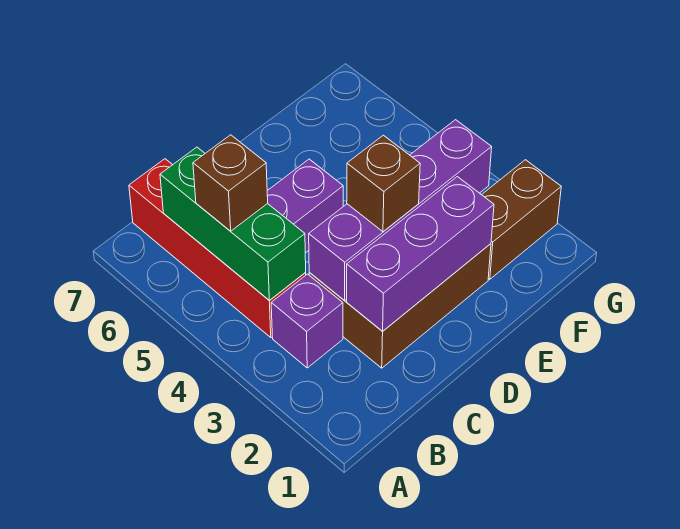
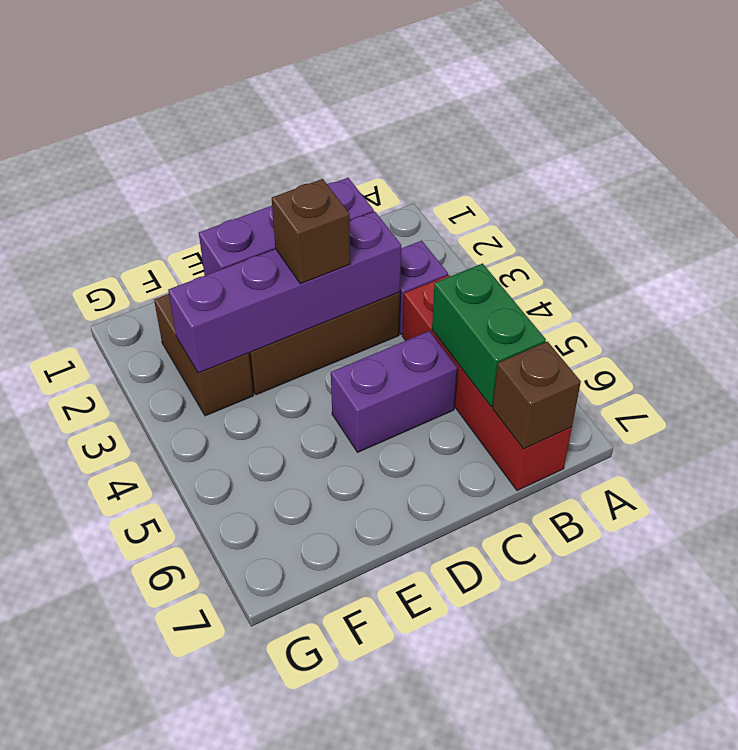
green 1x3 brick [160,147,306,301] -> green 1x2 brick [432,264,546,406]
brown 1x1 brick [193,135,268,231] -> brown 1x1 brick moved to [492,342,581,449]
brown 1x2 brick [482,160,561,279] -> brown 1x2 brick turned to [154,294,253,416]

